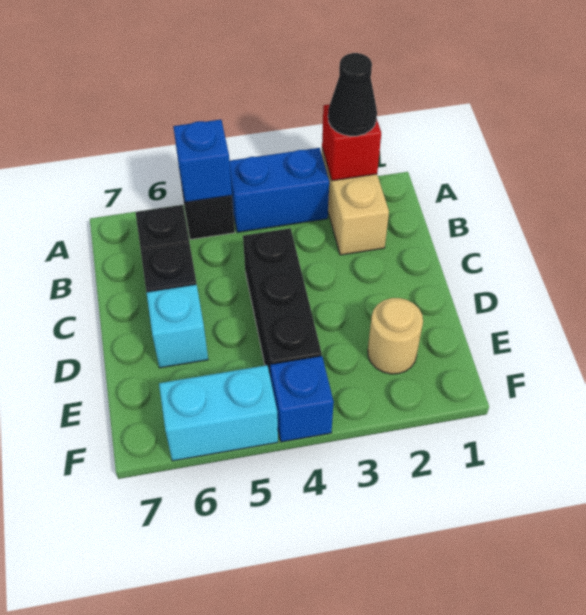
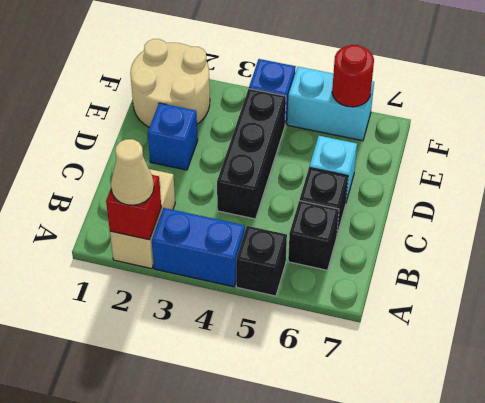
black 1x1 cone [328,53,377,136] -> tan 1x1 cone [111,139,154,205]
blue 1x1 brick [173,120,232,202] -> blue 1x1 brick moved to [148,103,198,170]
tan 1x1 round brick [368,298,423,374] -> tan 2x2 round brick [130,39,210,127]
none -> red 1x1 round brick [332,45,374,107]

